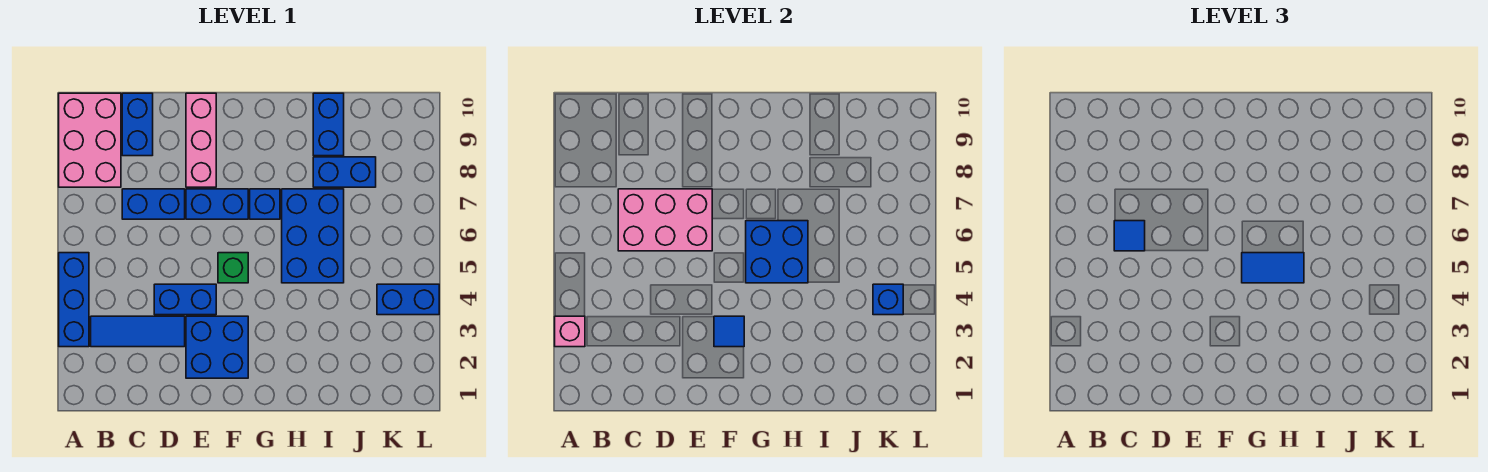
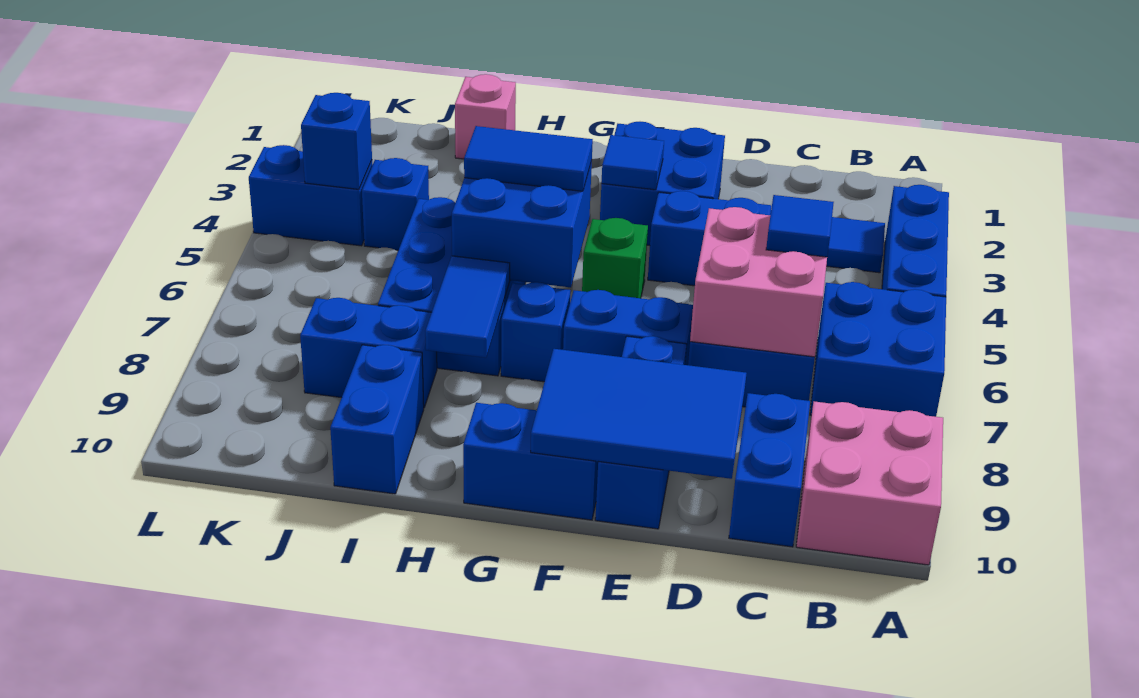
pink 1x1 brick [555,316,585,347] -> pink 1x1 brick moved to [455,74,516,159]
none -> blue 2x2 brick [810,282,946,417]
pink 2x3 brick [59,93,121,187] -> pink 2x2 brick [796,401,943,565]
pink 2x3 brick [618,189,712,251] -> pink 2x2 brick [690,207,827,357]
none -> blue 2x3 tile [531,349,747,479]
pink 1x3 brick [186,93,216,187] -> blue 1x3 brick [595,336,687,529]
none -> blue 1x2 brick [463,403,598,520]
none -> blue 1x2 tile [425,256,510,358]
none -> blue 1x1 brick [362,158,429,250]

